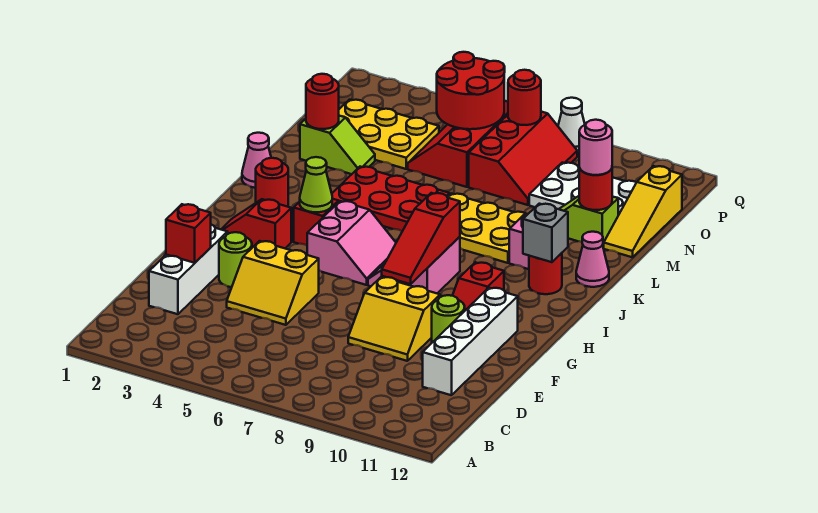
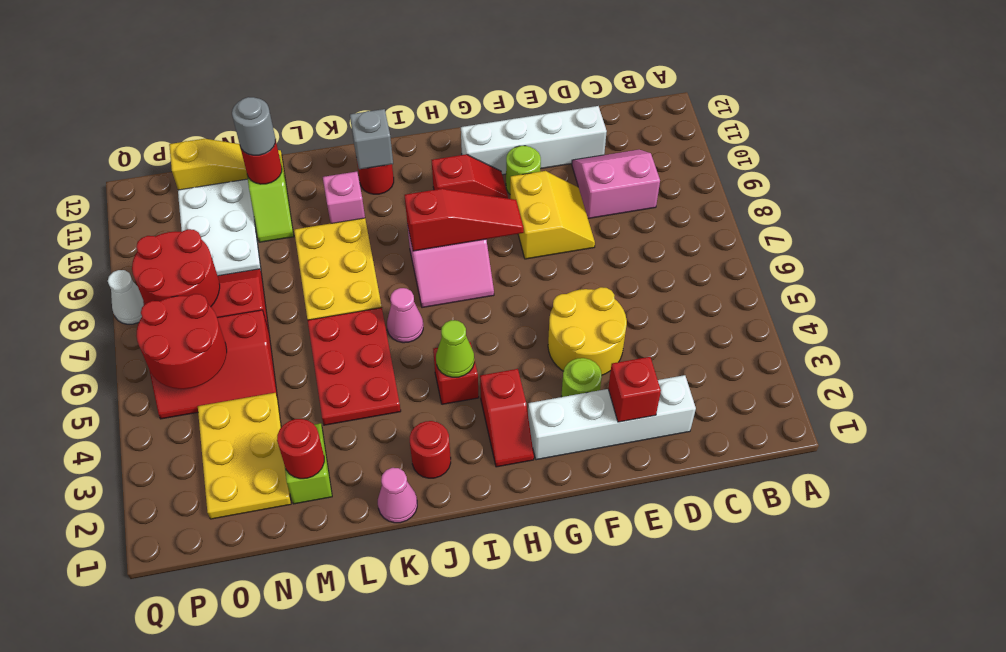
white 1x3 brick [149,225,228,314] -> white 1x4 brick [528,375,696,460]
yellow 2x2 slope [227,241,319,325] -> yellow 2x2 round brick [548,287,627,375]
pink 2x2 slope [307,201,396,285] -> pink 2x2 slope moved to [572,150,660,219]
pink 1x1 cone [576,232,609,287] -> pink 1x1 cone moved to [387,288,423,343]
pink 1x1 round brick [579,120,612,175] -> grey 1x1 round brick [232,97,276,155]
red 1x1 round brick [508,70,541,125] -> red 2x2 round brick [132,229,220,307]

